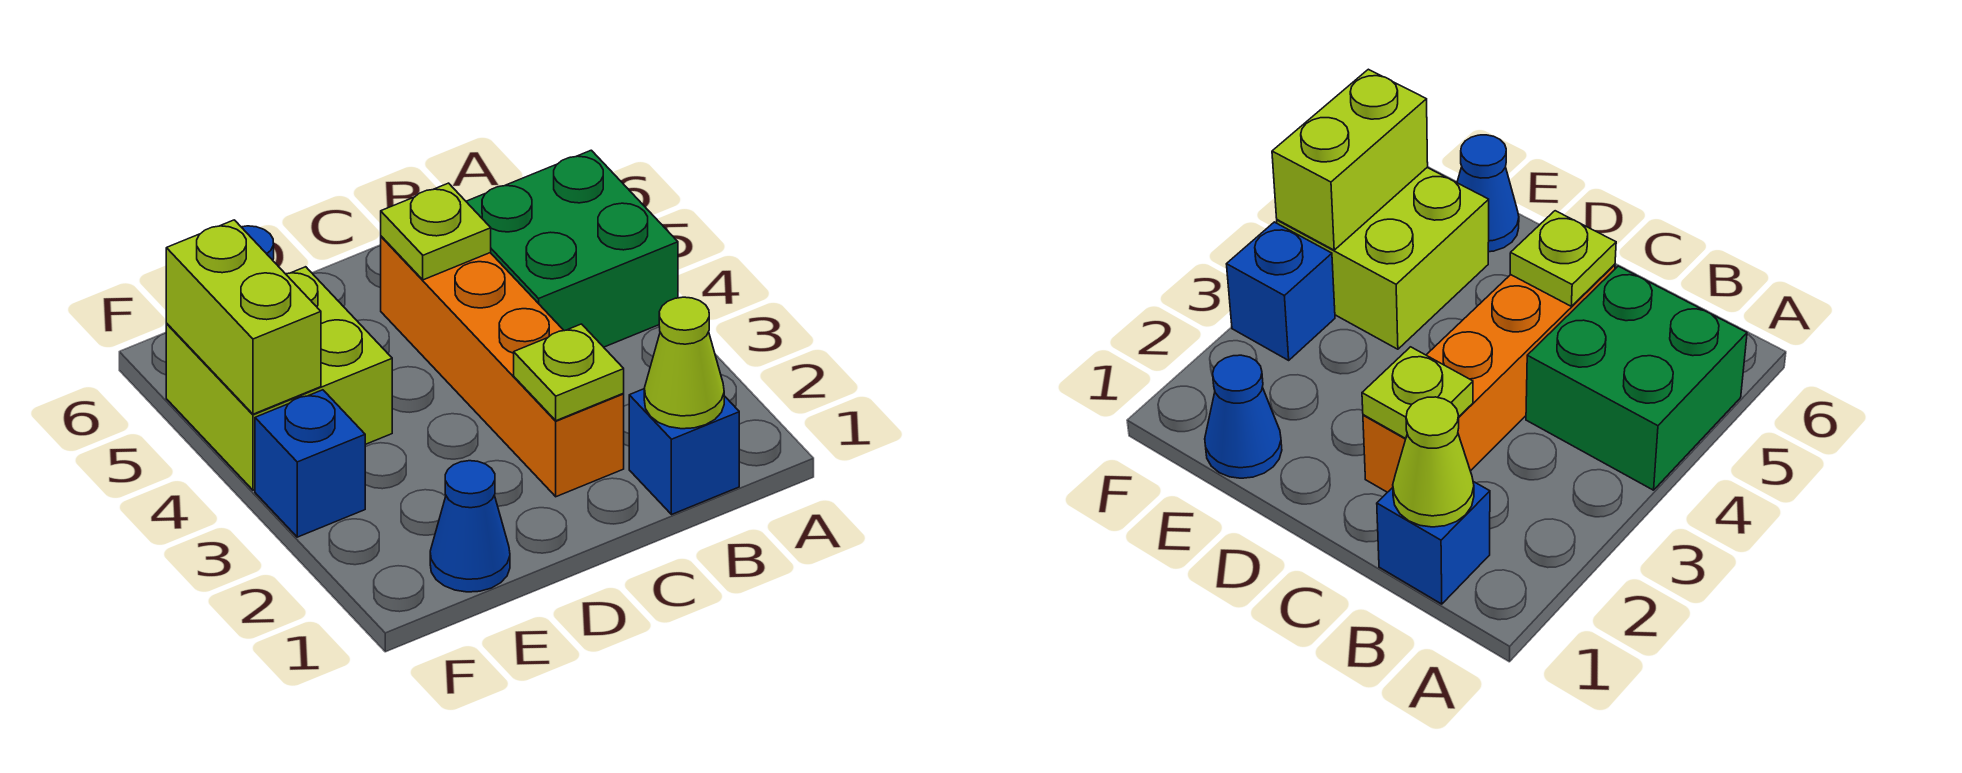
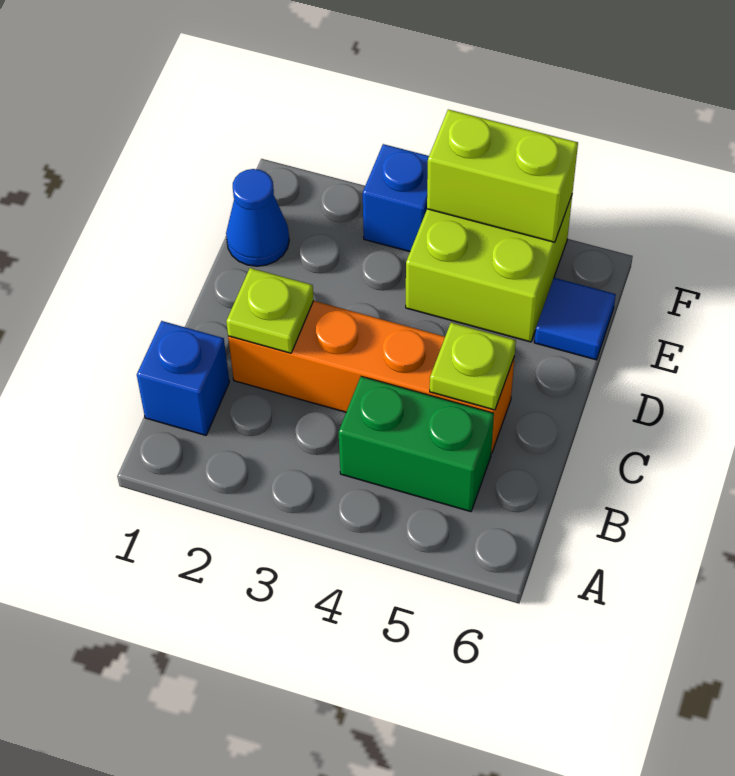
green 2x2 brick [466,150,678,347] -> green 1x2 brick [339,377,494,512]
lime 1x1 cone [644,297,724,429] -> none
blue 1x1 cone [1457,135,1519,252] -> blue 1x1 tile [534,278,616,360]

